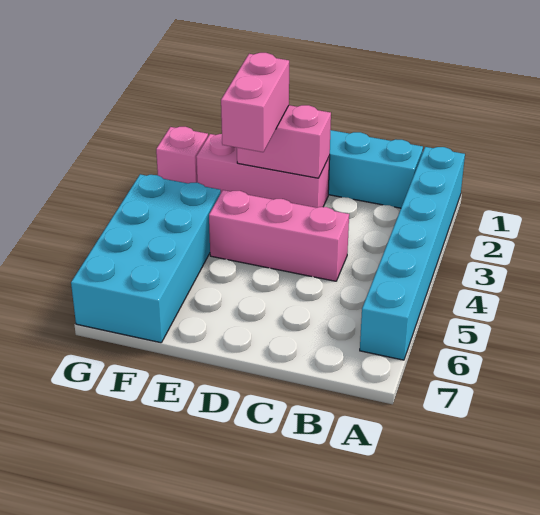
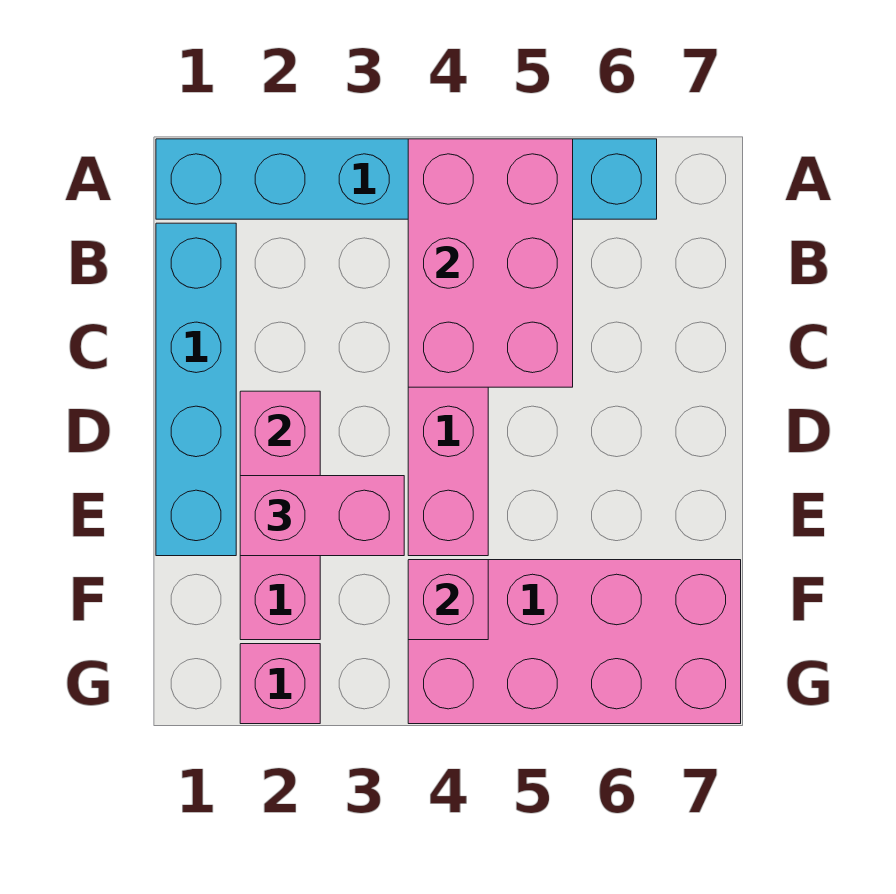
none -> pink 2x3 brick [408,139,573,387]
cyan 2x4 brick [71,174,221,343] -> pink 2x4 brick [408,560,741,724]
none -> pink 1x1 brick [408,560,488,640]

